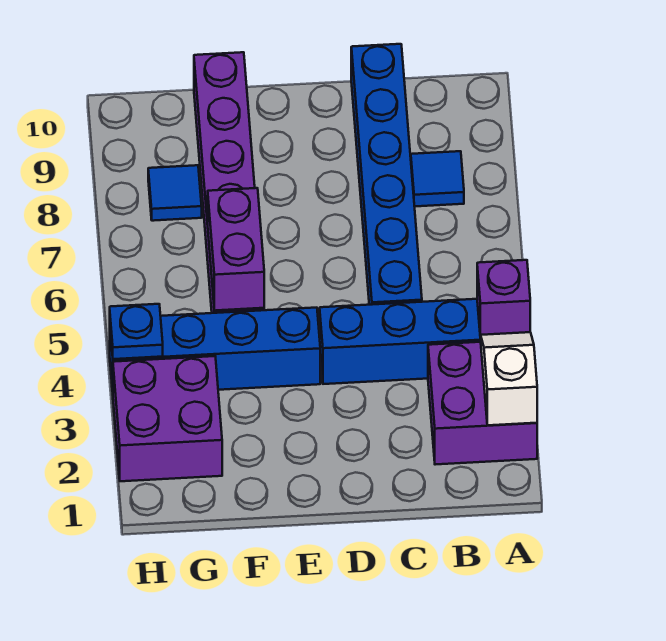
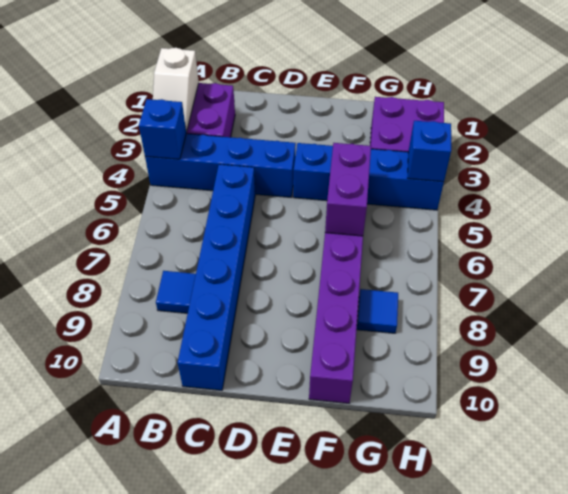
purple 1x1 brick [477,260,530,339] -> blue 1x1 brick [139,99,186,159]
blue 1x1 plate [110,304,163,359] -> blue 1x1 brick [408,121,451,182]

